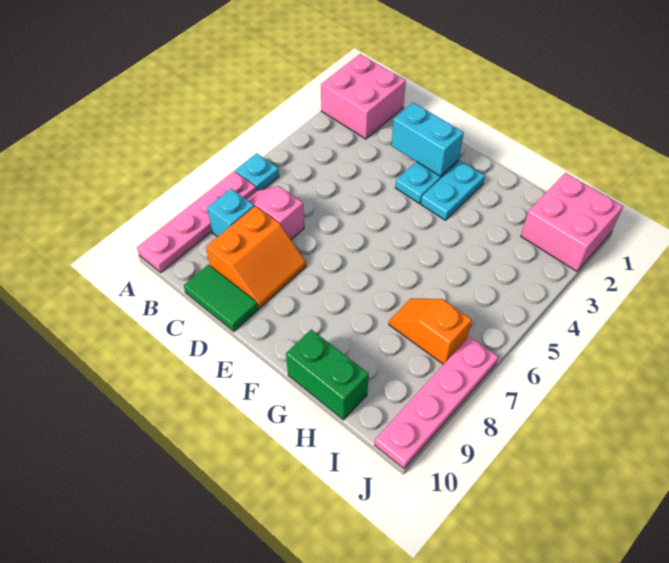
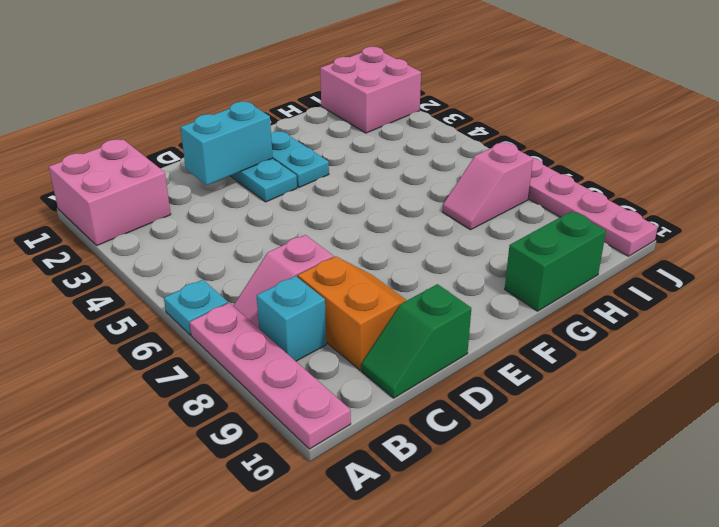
green 1x2 tile [184,265,258,331] -> green 1x2 slope [361,284,471,398]
orange 1x2 slope [389,299,472,365] -> pink 1x2 slope [443,143,533,230]

